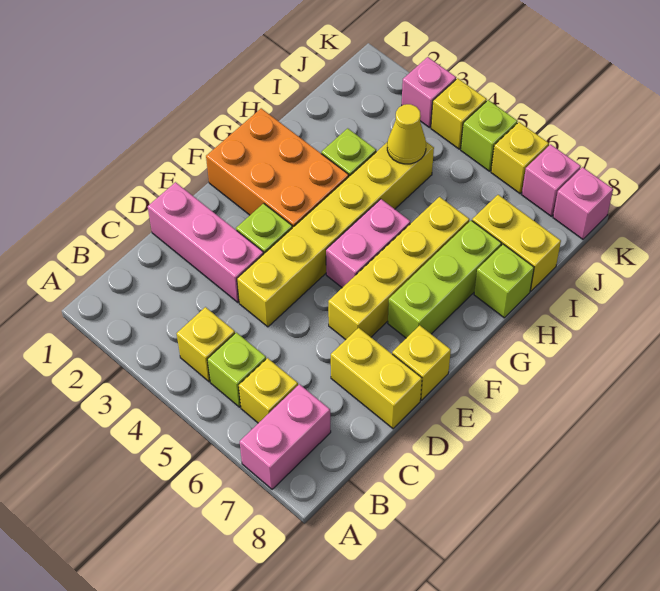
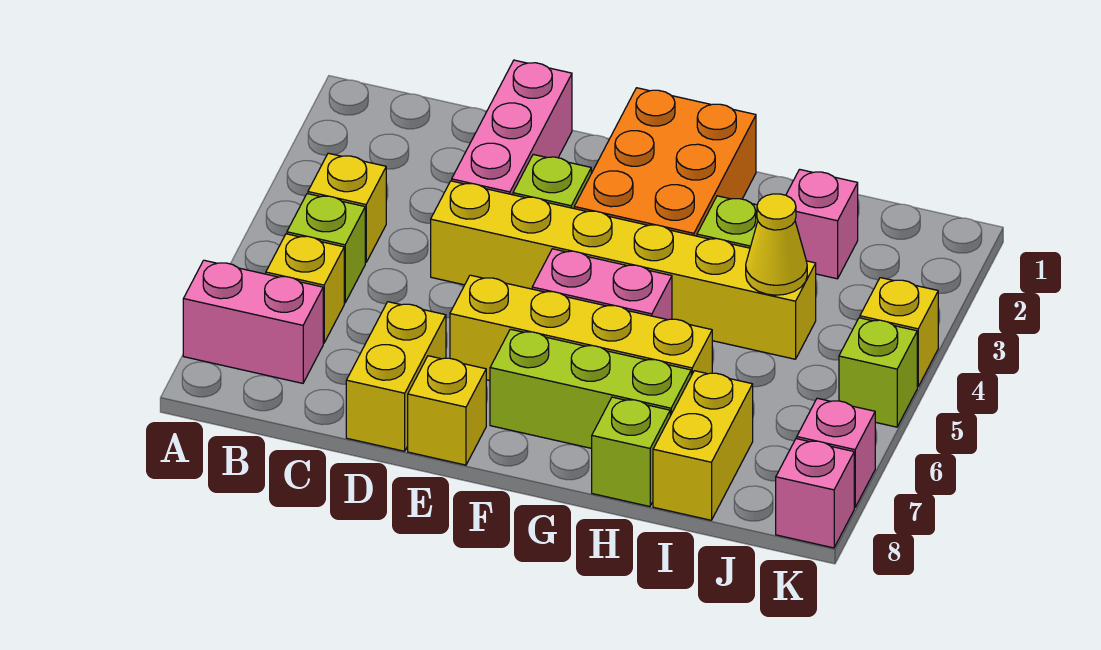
pink 1x1 brick [402,57,456,127] -> pink 1x1 brick moved to [786,169,858,279]
yellow 1x1 brick [491,122,549,194] -> none

